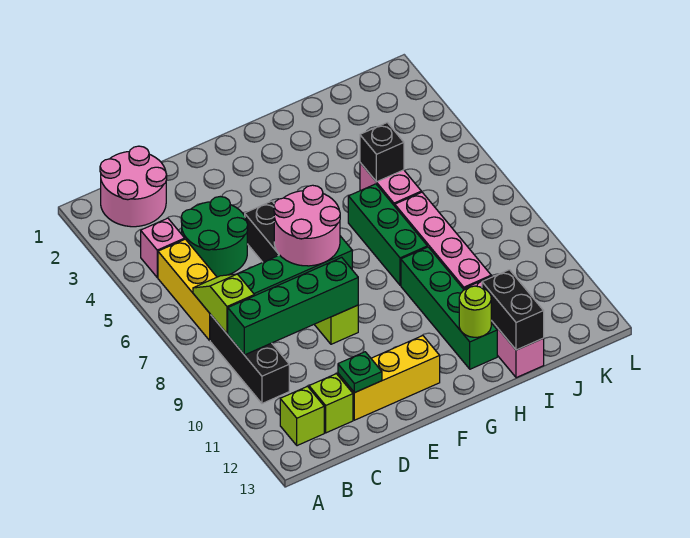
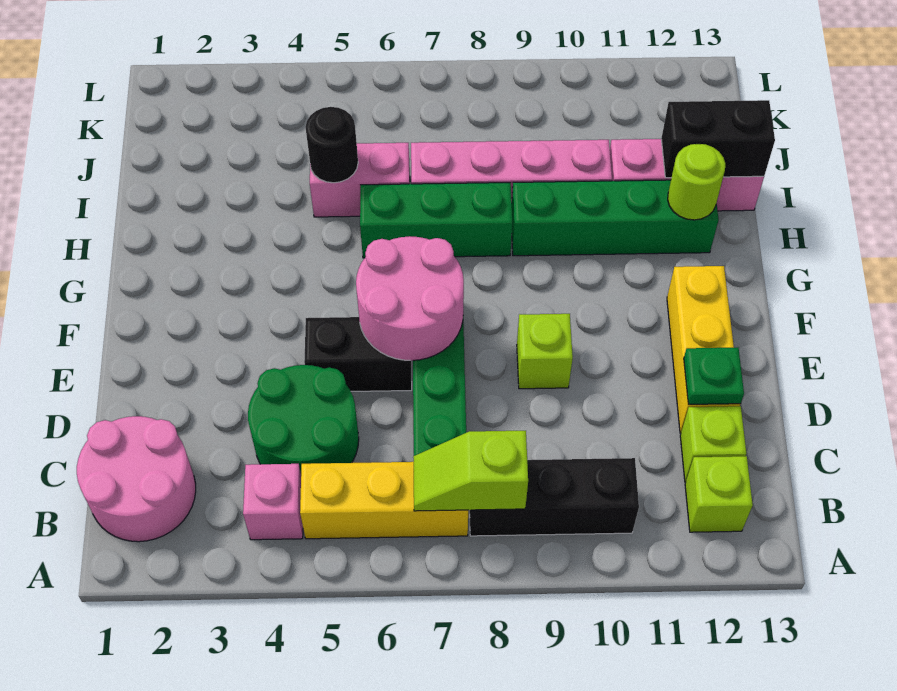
green 1x4 brick [228,257,358,355] -> none
black 1x1 brick [360,123,404,182] -> black 1x1 round brick [305,107,358,183]

